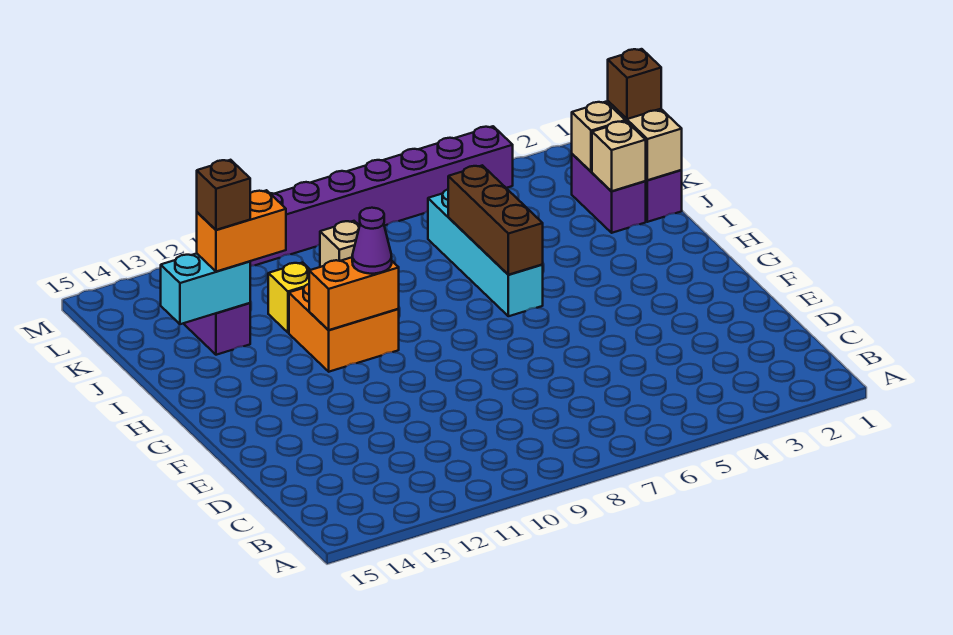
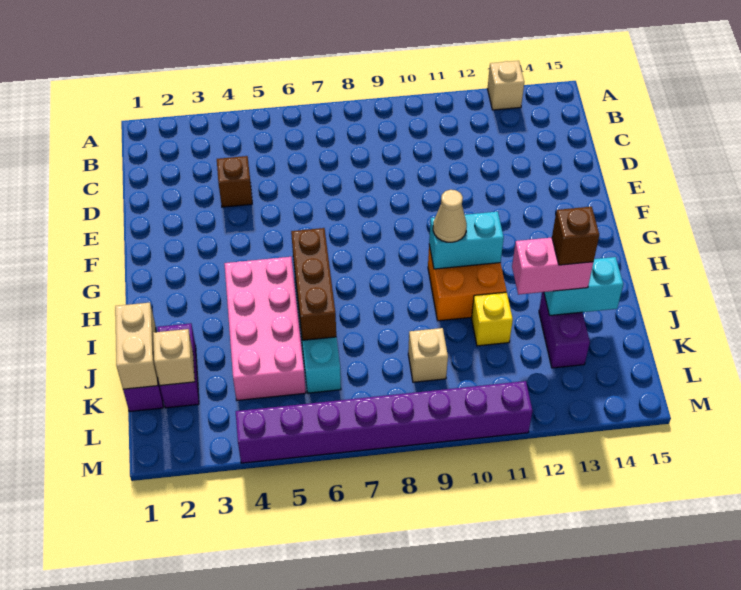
none -> pink 2x4 brick [224,257,306,400]
orange 1x2 brick [309,257,399,330] -> cyan 1x2 brick [429,212,504,269]
purple 1x1 cone [352,208,392,274] -> tan 1x1 cone [433,190,467,242]
tan 1x1 brick [592,121,646,191] -> tan 1x1 brick moved to [487,61,524,110]
orange 1x2 brick [197,190,286,272] -> pink 1x2 brick [512,237,593,295]
brown 1x1 brick [608,49,661,119] -> brown 1x1 brick moved to [217,156,252,207]

